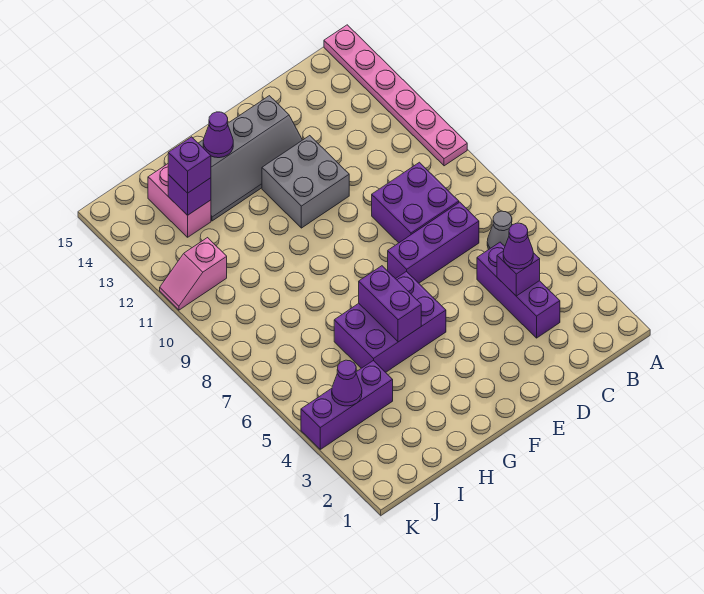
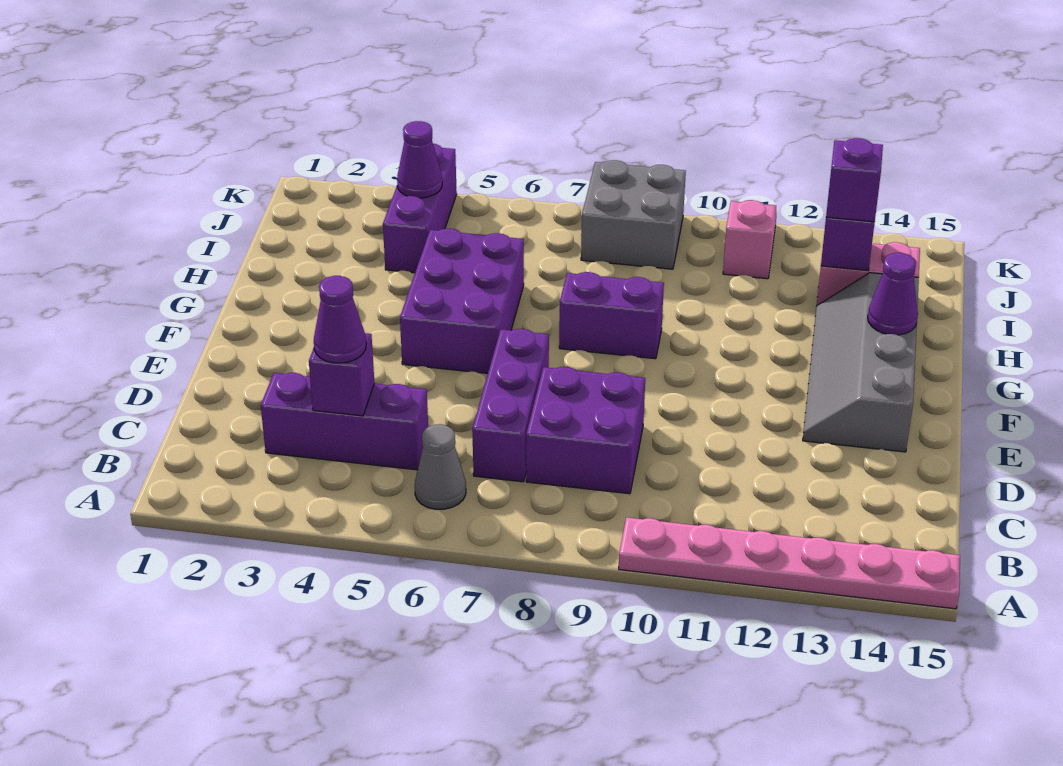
grey 2x2 brick [262,136,349,228] -> grey 2x2 brick moved to [581,160,686,269]
purple 1x2 brick [359,266,421,342] -> purple 1x2 brick moved to [559,272,664,359]

